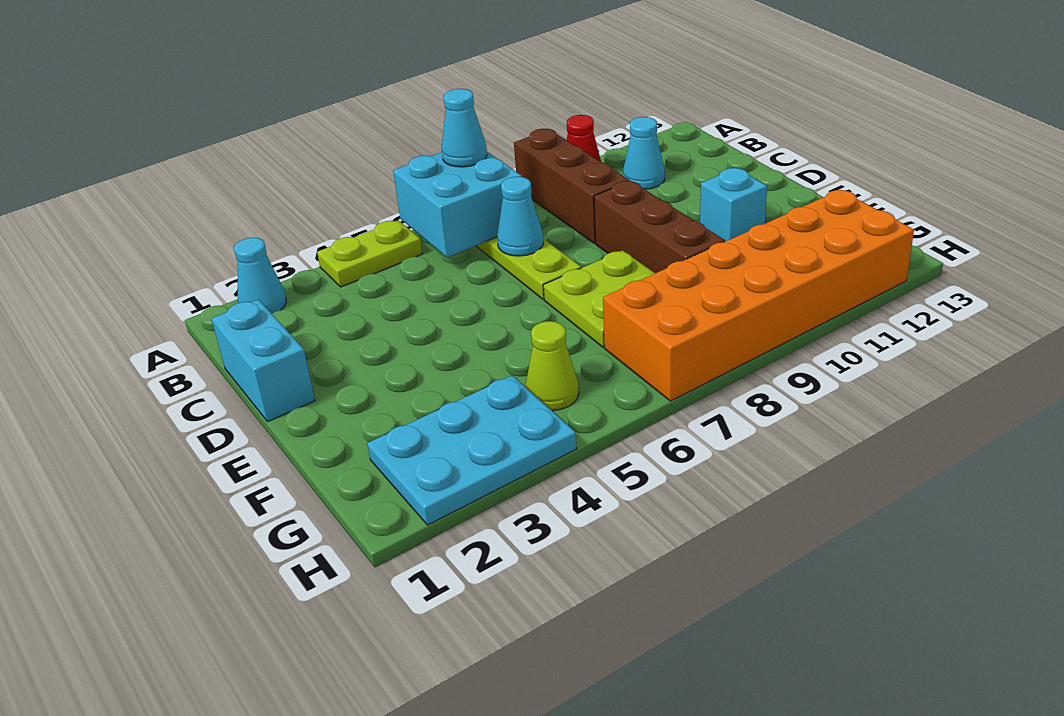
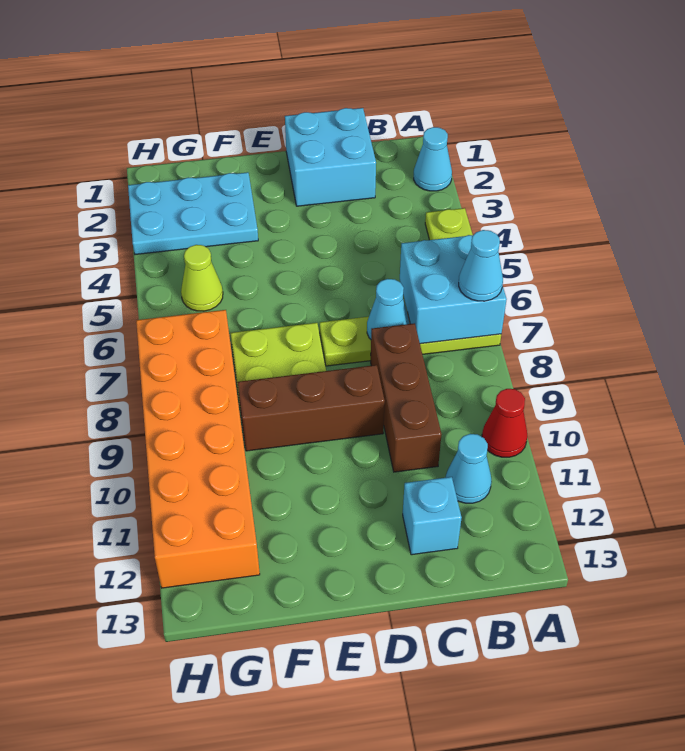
brown 1x3 brick [514,129,629,244] -> brown 1x3 brick turned to [371,323,442,472]
cyan 1x2 brick [211,300,315,422] -> cyan 2x2 brick [285,108,376,206]
cyan 1x1 brick [700,168,767,242] -> cyan 1x1 brick moved to [403,477,462,555]
cyan 2x3 plate [367,375,577,525] -> cyan 2x3 plate turned to [128,172,258,254]

